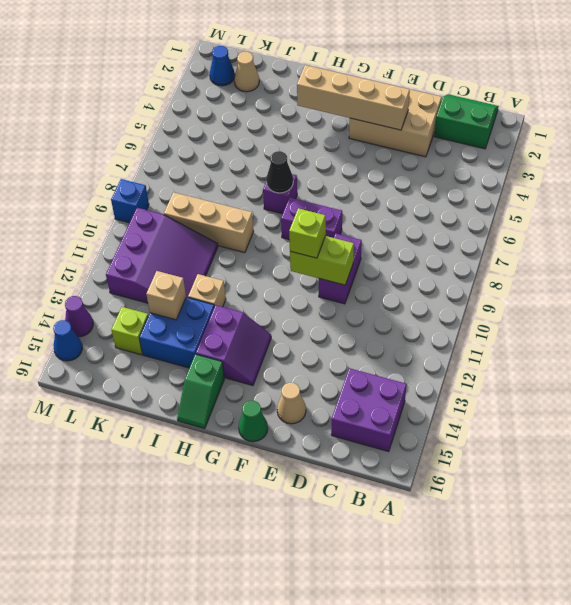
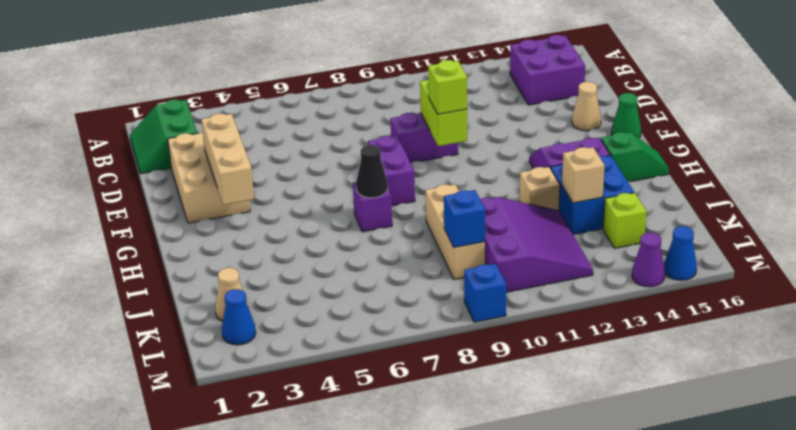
tan 1x4 brick [297,65,410,130] -> tan 1x3 brick [202,114,254,205]
purple 3x3 slope [106,208,218,303] -> purple 3x3 slope turned to [480,197,593,292]
none -> blue 1x1 brick [444,190,485,247]

